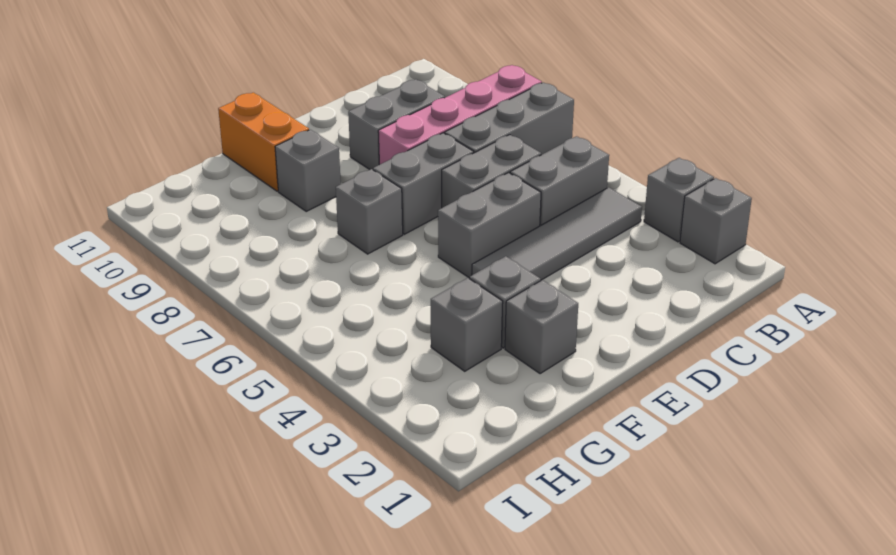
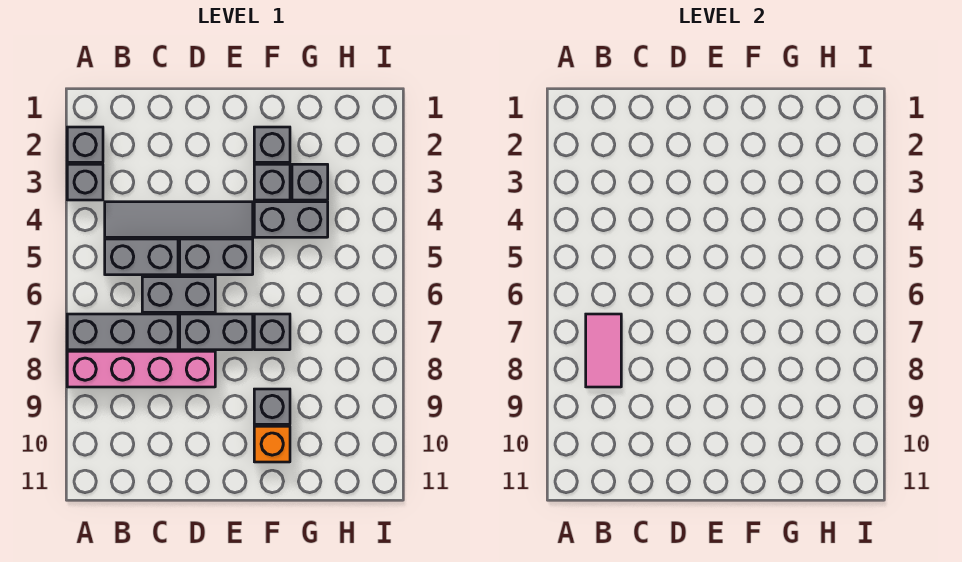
none -> pink 1x2 tile [586,314,621,387]
grey 1x2 brick [348,79,445,170] -> grey 1x2 brick moved to [254,202,328,237]
orange 1x2 brick [218,92,309,191] -> orange 1x1 brick [254,426,290,462]

